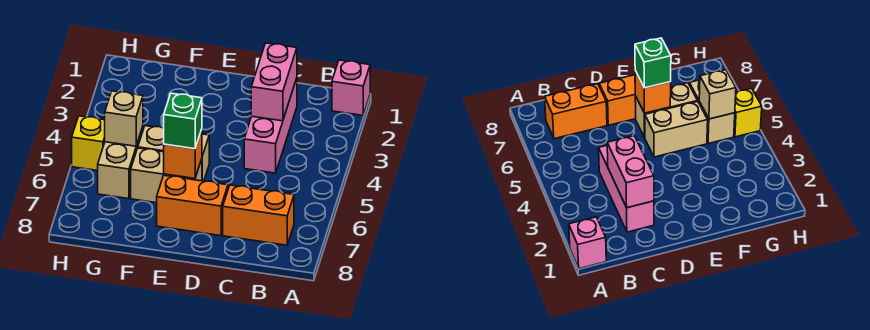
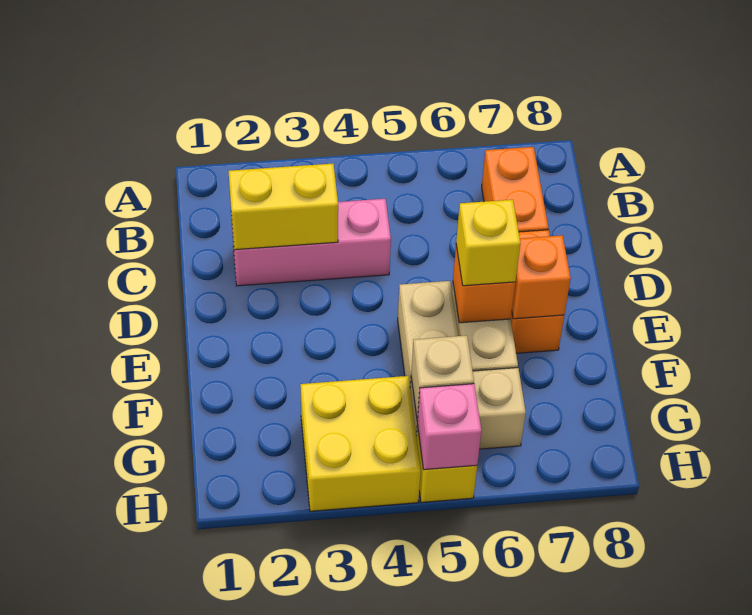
pink 1x1 brick [332,60,370,115] -> pink 1x1 brick moved to [417,384,481,470]
pink 1x2 brick [251,43,297,121] -> yellow 1x2 brick [229,164,338,250]
green 1x1 brick [164,93,202,149] -> yellow 1x1 brick [456,200,520,286]
none -> orange 1x1 brick [512,235,571,319]
none -> yellow 2x2 brick [300,376,421,511]

